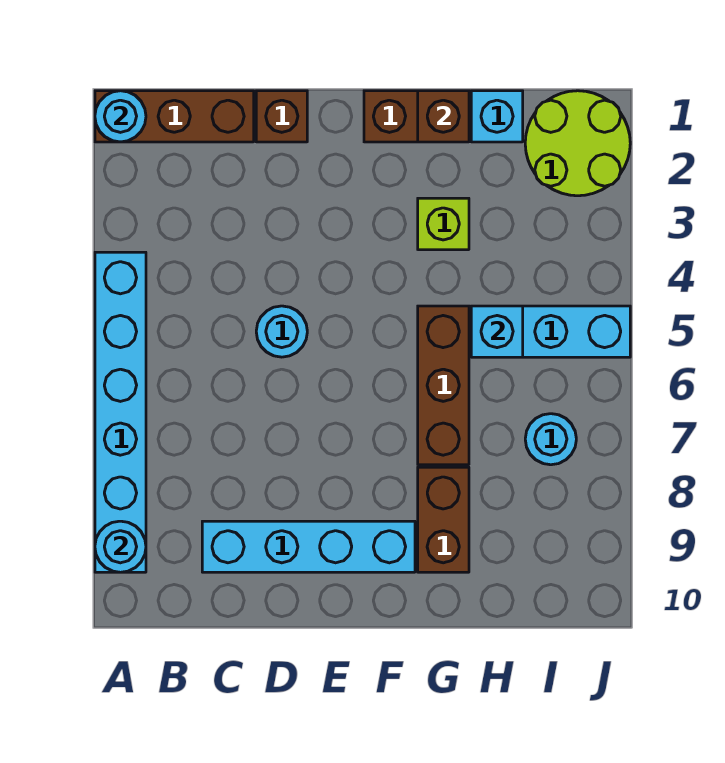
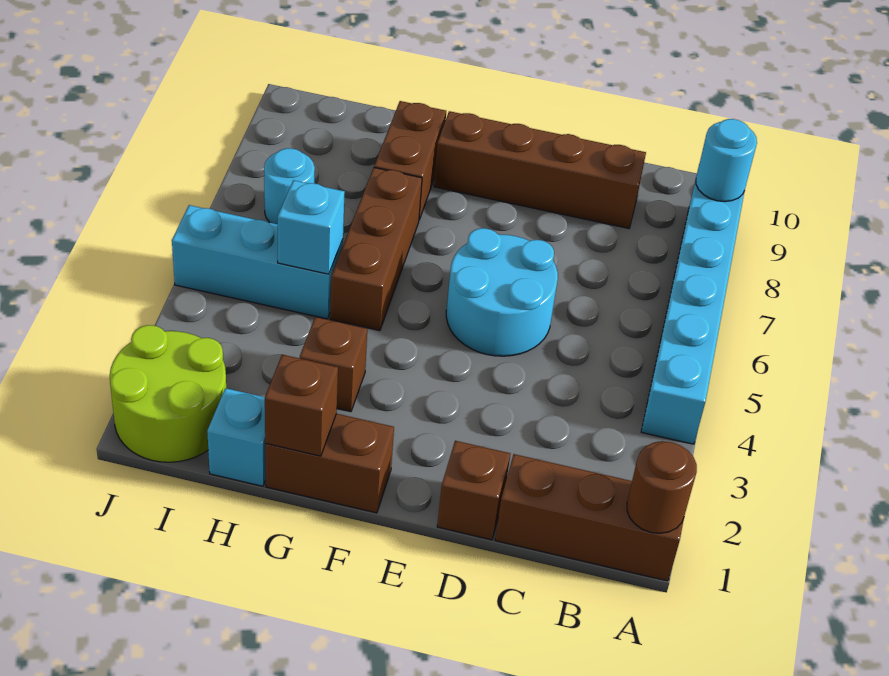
cyan 1x1 round brick [95,91,146,142] -> brown 1x1 round brick [627,441,697,533]
cyan 1x4 brick [202,521,415,572] -> brown 1x4 brick [434,111,646,228]
cyan 1x1 round brick [256,306,307,357] -> cyan 2x2 round brick [446,228,558,356]
lime 1x1 brick [418,198,469,250] -> brown 1x1 brick [300,317,367,412]

